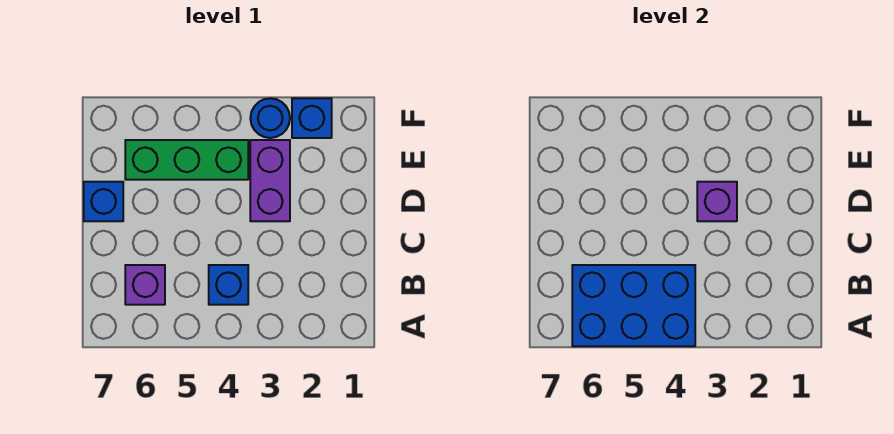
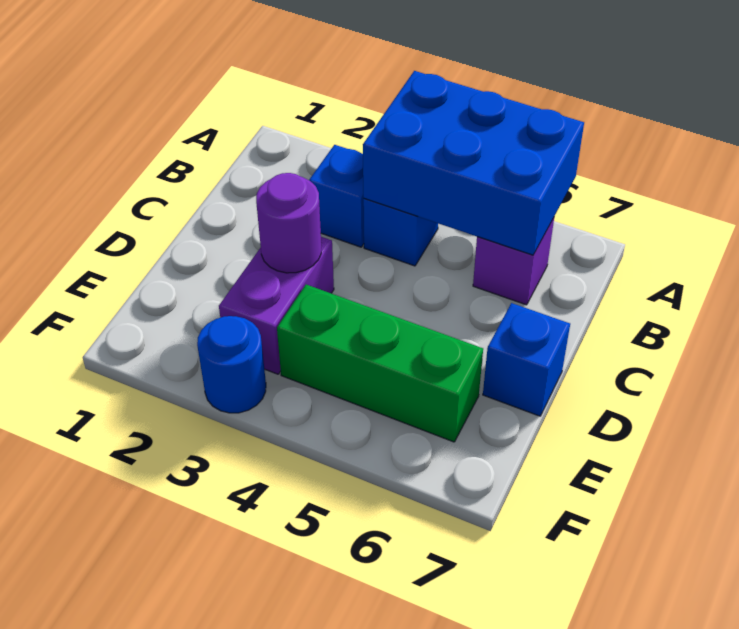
purple 1x1 brick [697,182,737,221] -> purple 1x1 round brick [256,173,321,273]
blue 1x1 brick [292,98,332,138] -> blue 1x1 brick moved to [309,145,364,247]

